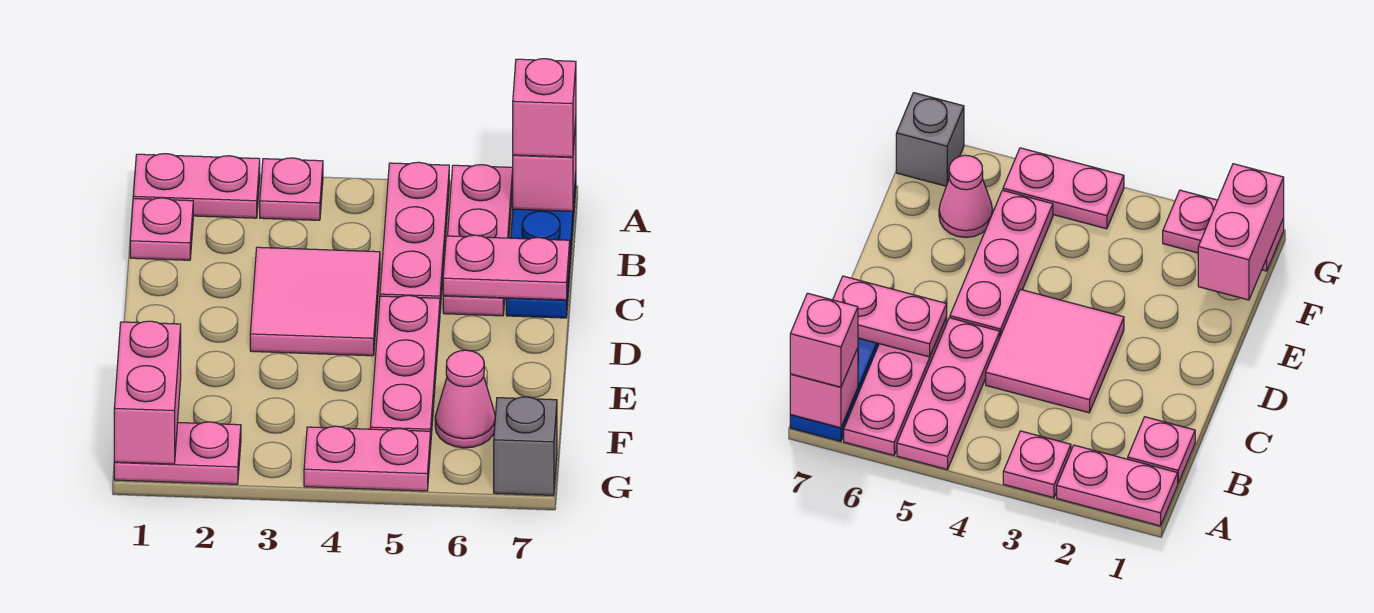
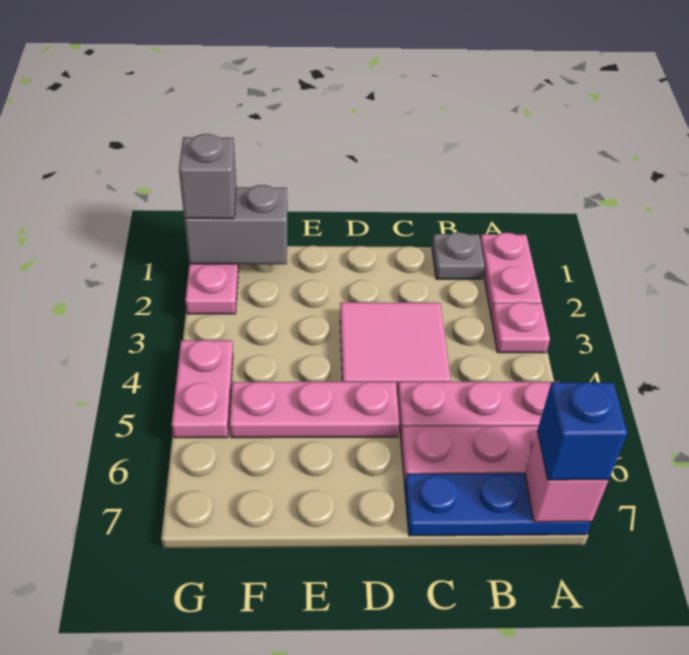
pink 1x1 brick [513,59,576,157] -> blue 1x1 brick [538,382,627,480]
pink 1x1 plate [130,198,193,260] -> grey 1x1 plate [432,232,485,279]
pink 1x2 plate [443,235,570,300] -> none
pink 1x2 brick [114,321,181,464] -> grey 1x2 brick [184,185,287,264]
pink 1x1 cone [435,350,495,448] -> none
grey 1x1 brick [494,397,557,495] -> grey 1x1 brick moved to [179,134,236,219]

